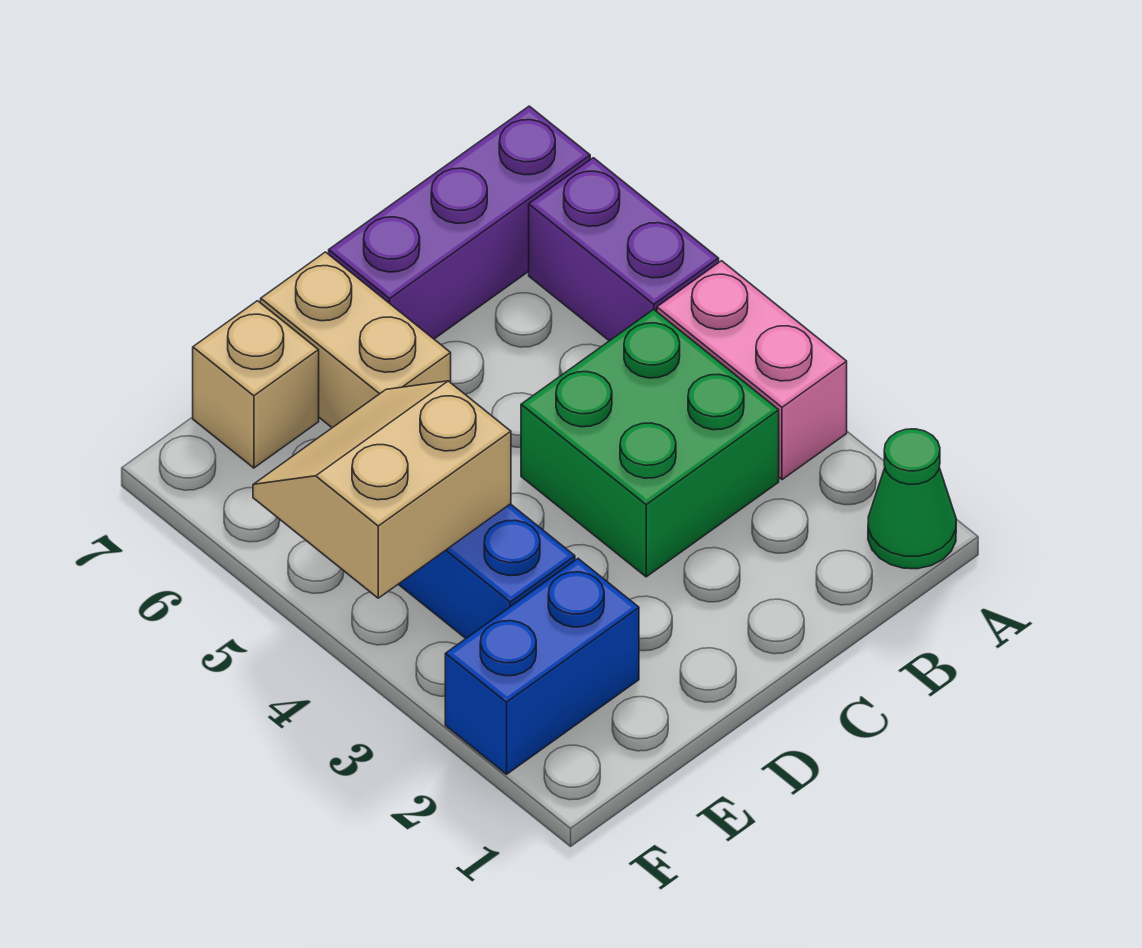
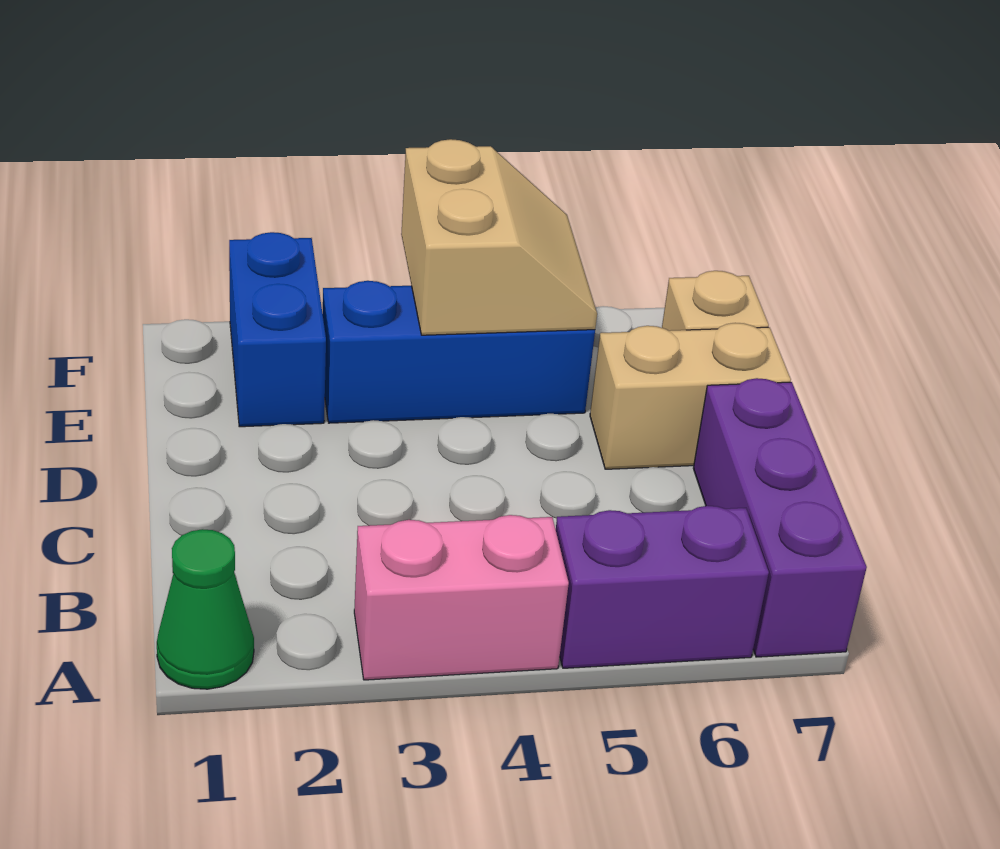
green 2x2 brick [521,309,779,577] -> none

